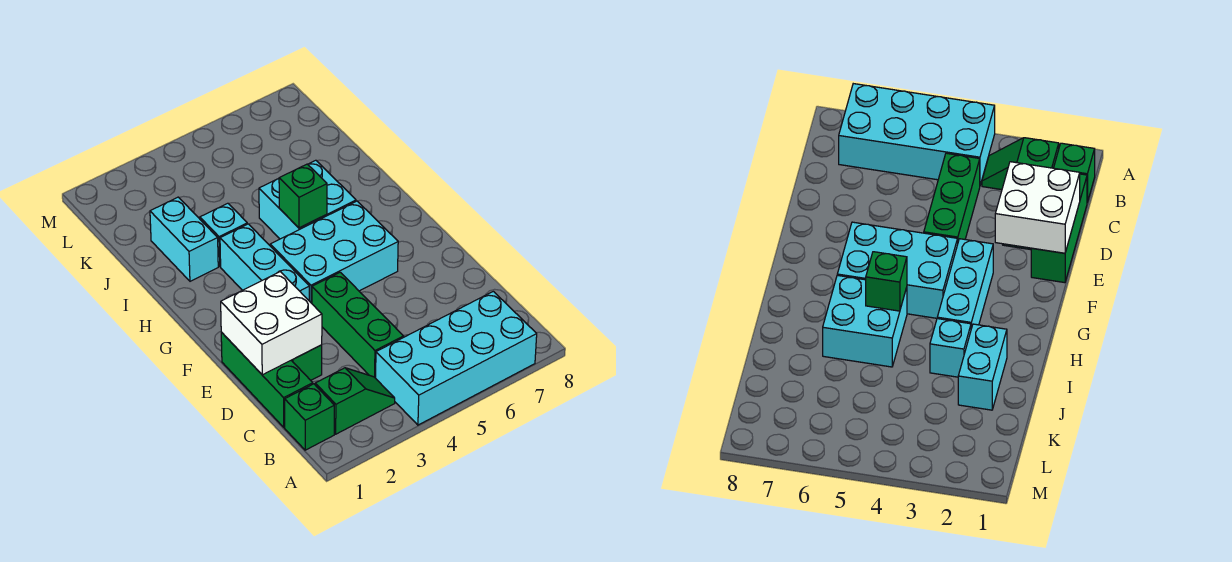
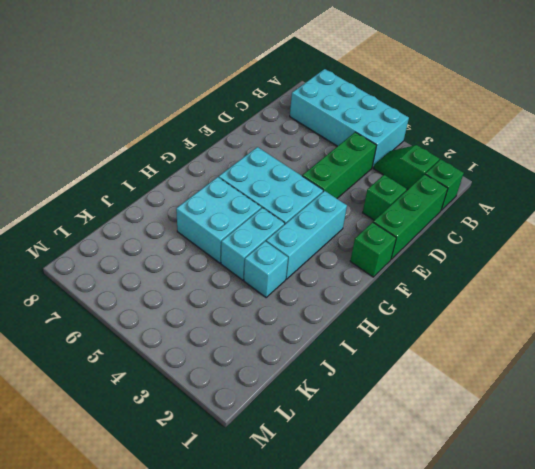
white 2x2 brick [221,272,322,375] -> none
green 1x1 brick [279,164,327,228] -> green 1x1 brick moved to [350,222,396,277]
cyan 1x2 brick [150,197,218,281] -> cyan 1x2 brick moved to [221,208,285,280]

